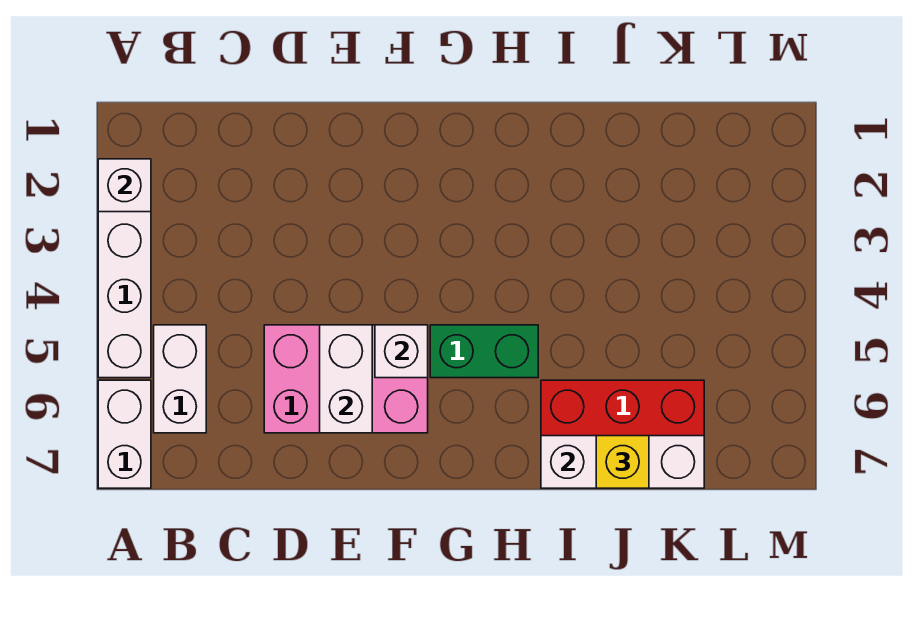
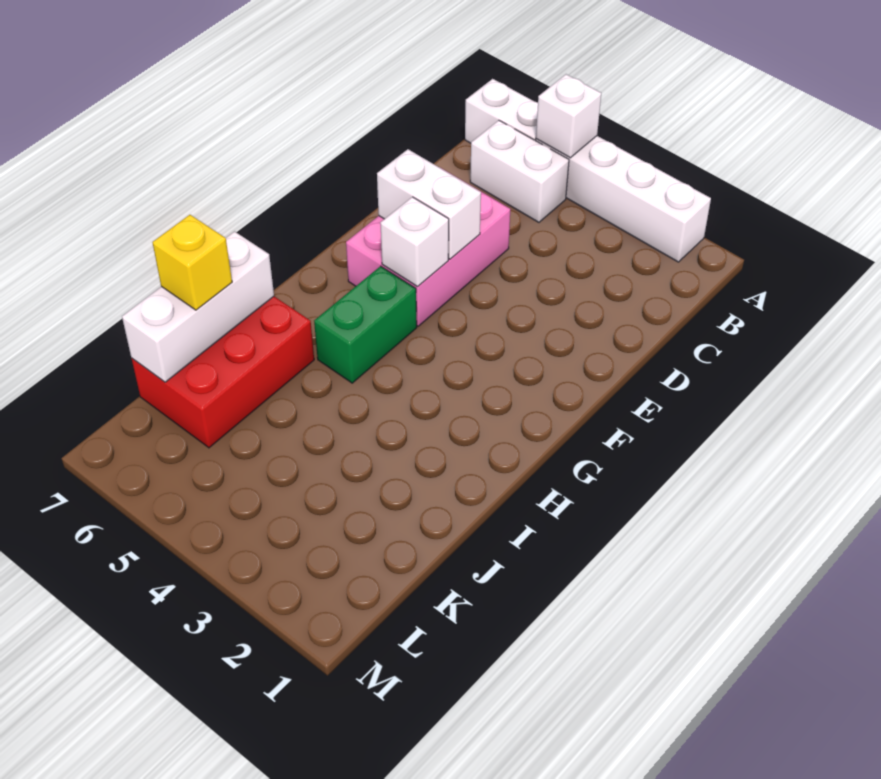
white 1x1 brick [98,159,151,212] -> white 1x1 brick moved to [536,74,601,158]

